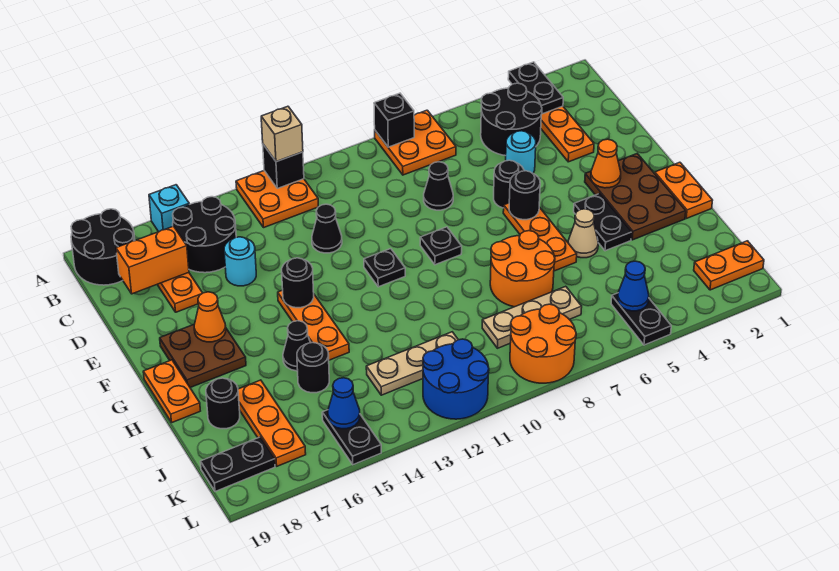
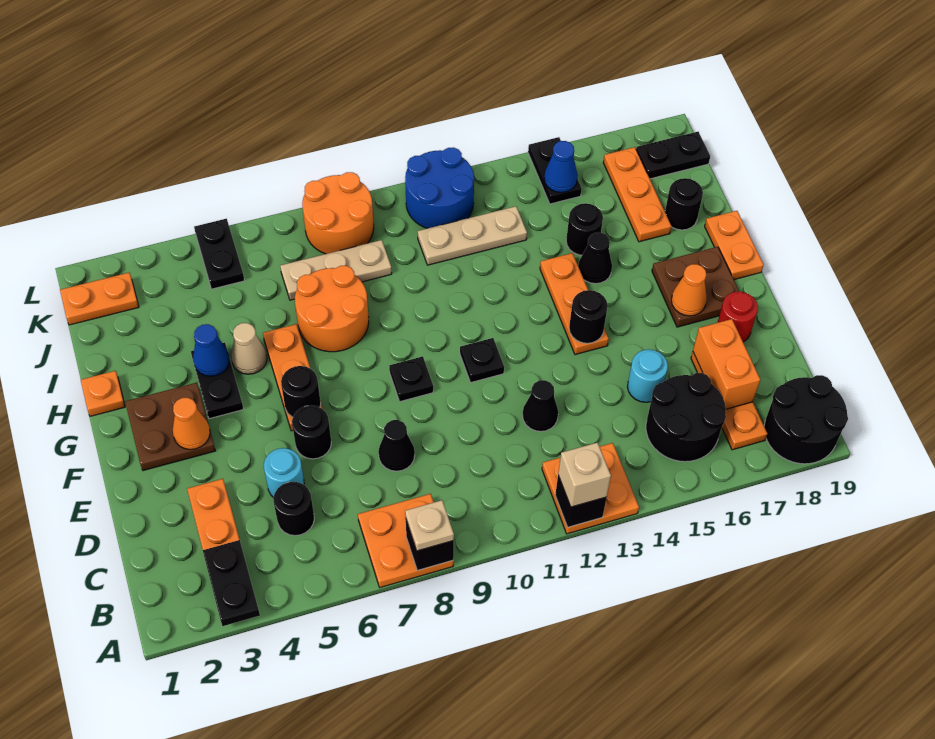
none -> tan 1x1 plate [405,500,454,551]
cyan 1x1 brick [149,185,189,232] -> none
black 2x2 round brick [481,83,542,156] -> black 1x1 round brick [273,482,314,536]
orange 1x2 brick [116,226,189,294] -> orange 1x2 brick turned to [693,319,760,409]
none -> red 1x1 round brick [718,292,758,342]
brown 2x3 plate [585,154,686,240] -> brown 2x2 plate [125,383,215,471]
orange 1x2 plate [655,162,713,218] -> orange 1x1 plate [81,371,125,416]
blue 1x1 cone [618,261,649,311] -> blue 1x1 cone moved to [193,324,229,376]

